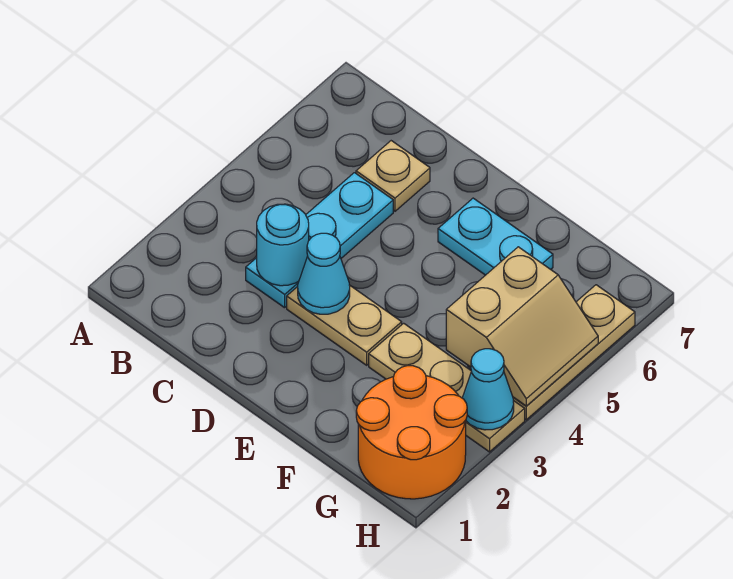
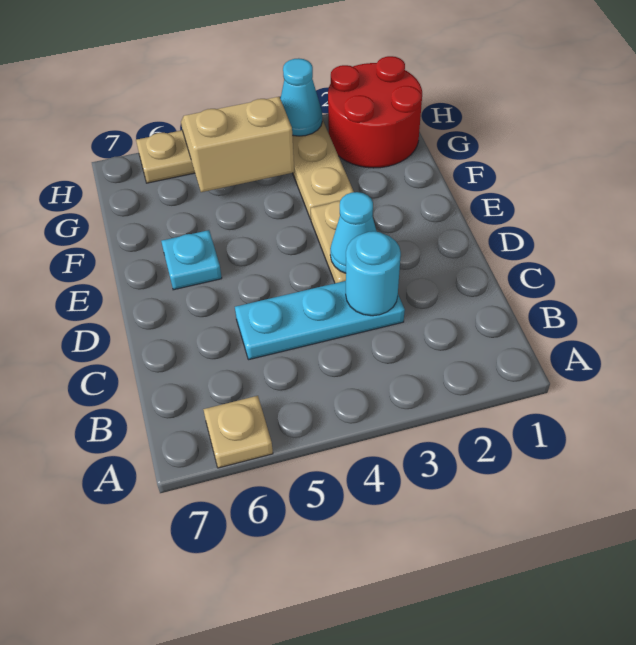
tan 1x1 plate [356,141,430,211] -> tan 1x1 plate moved to [203,396,273,468]
cyan 1x2 plate [438,198,553,275] -> cyan 1x1 plate [161,230,222,290]
orange 2x2 round brick [356,366,467,499] -> red 2x2 round brick [328,56,422,168]

